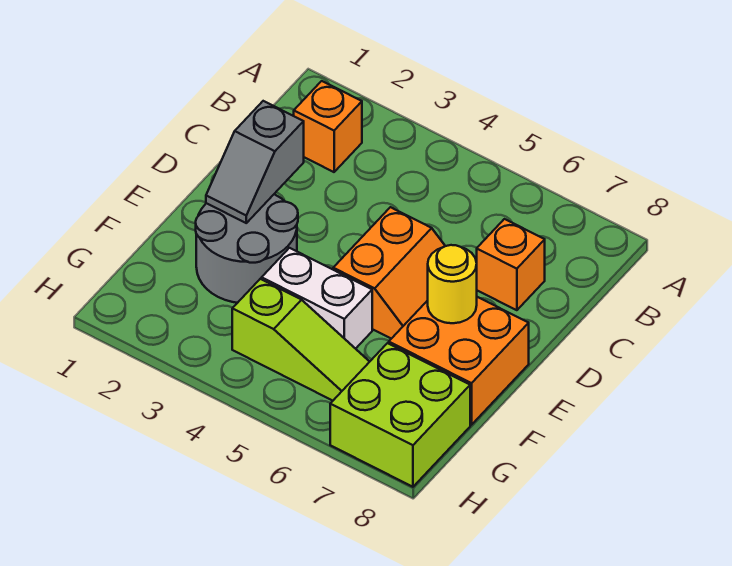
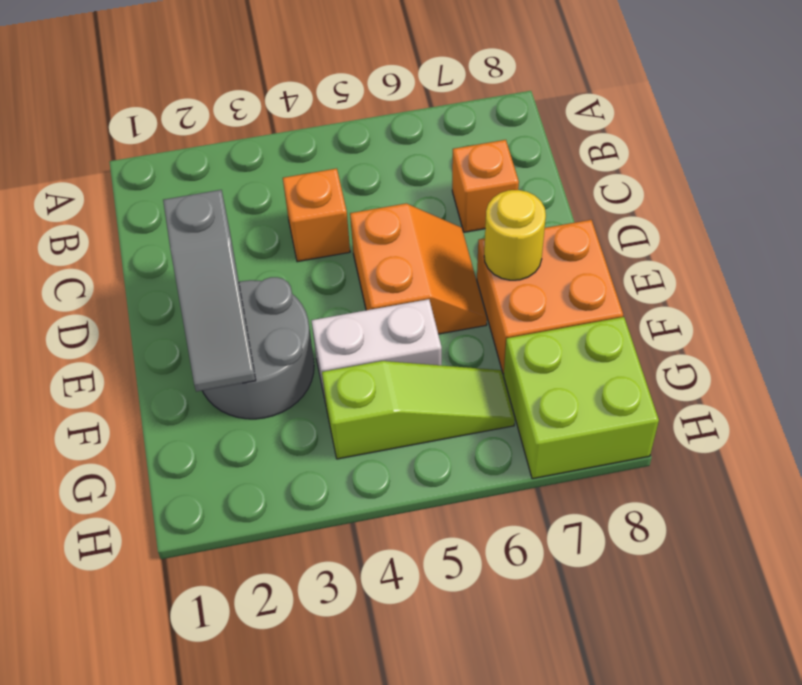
orange 1x1 brick [294,81,362,172] -> orange 1x1 brick moved to [283,169,350,262]
grey 1x2 slope [206,101,304,223] -> grey 1x3 slope [163,190,256,392]

